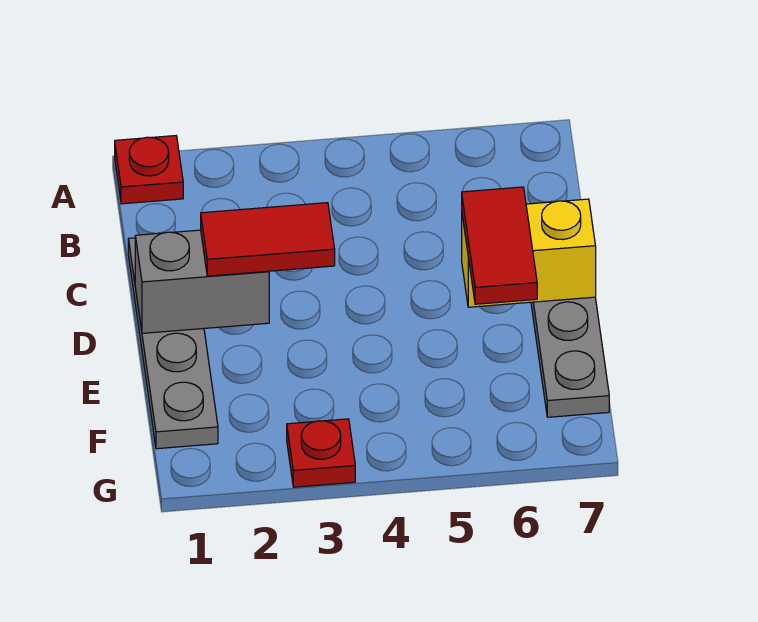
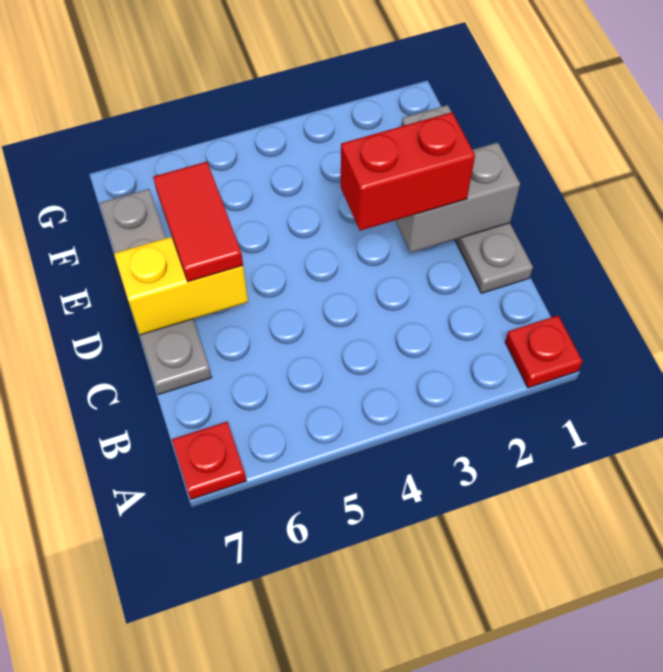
red 1x2 tile [201,203,335,276] -> red 1x2 brick [341,112,475,231]
red 1x1 plate [287,419,355,487] -> red 1x1 plate moved to [172,422,246,499]

